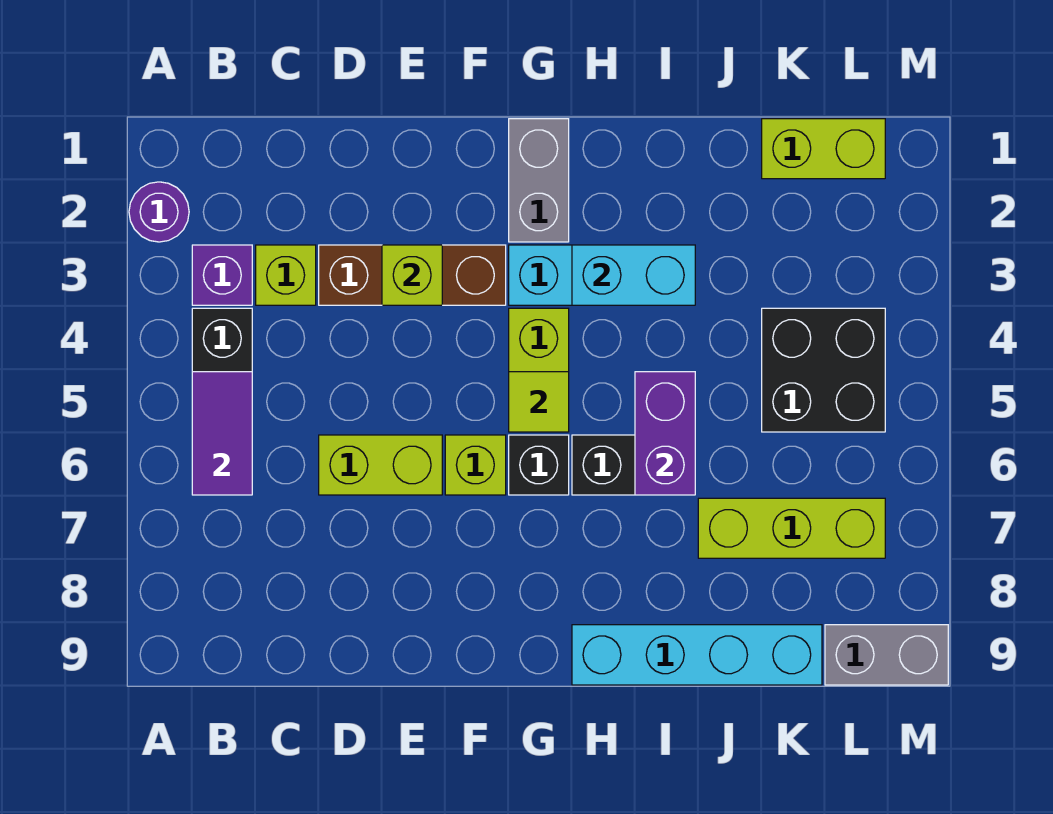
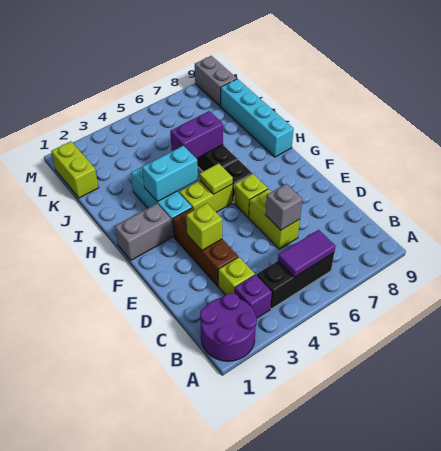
purple 1x1 round brick [129,182,189,242] -> purple 2x2 round brick [200,293,257,361]
none -> grey 1x1 brick [265,184,302,230]
cyan 1x2 brick [572,245,695,305] -> cyan 1x2 brick turned to [142,146,198,202]
lime 1x3 brick [698,498,885,558] -> none
black 2x2 brick [762,308,885,432] -> none

